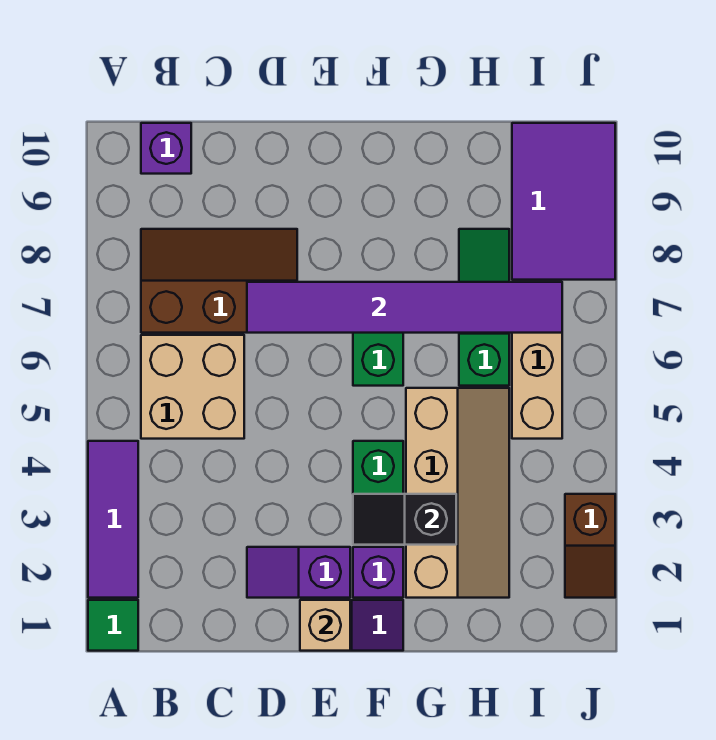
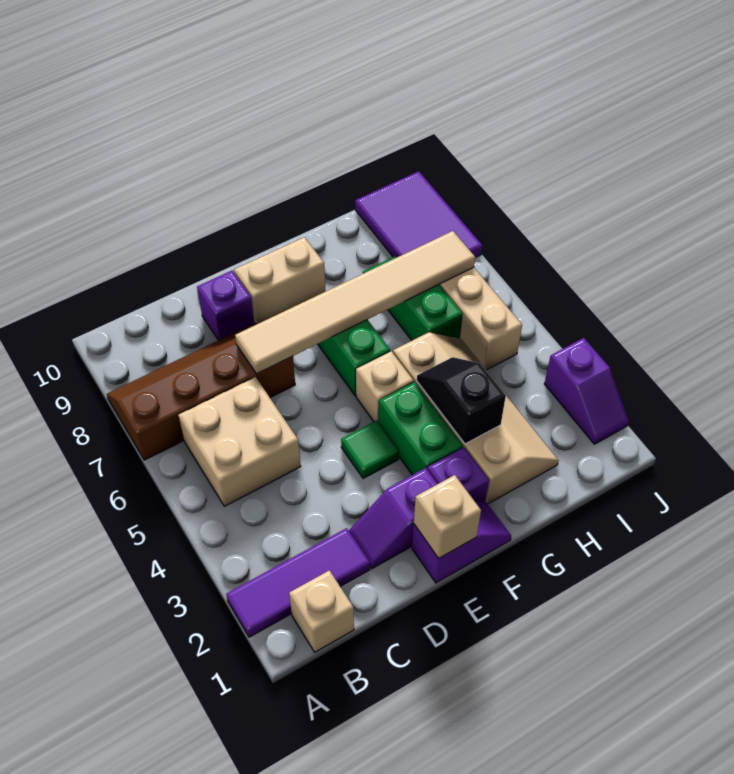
green 1x1 tile [88,600,138,651] -> green 1x1 tile moved to [341,421,399,478]
purple 1x3 tile [88,441,138,598] -> purple 1x3 tile turned to [226,528,370,637]
none -> tan 1x1 brick [289,570,354,652]
brown 2x3 slope [141,229,297,333] -> brown 2x4 slope [107,323,295,460]
purple 1x1 brick [141,123,191,174] -> purple 1x1 brick moved to [197,271,254,340]
purple 1x6 tile [247,282,562,333] -> tan 1x6 tile [235,231,475,374]
none -> tan 1x2 brick [234,237,326,324]
black 1x2 slope [353,494,456,545] -> black 1x2 slope turned to [417,357,506,444]
none -> tan 1x1 brick [356,351,414,422]
brown 1x2 slope [565,494,615,598] -> purple 1x2 slope [544,338,629,444]

